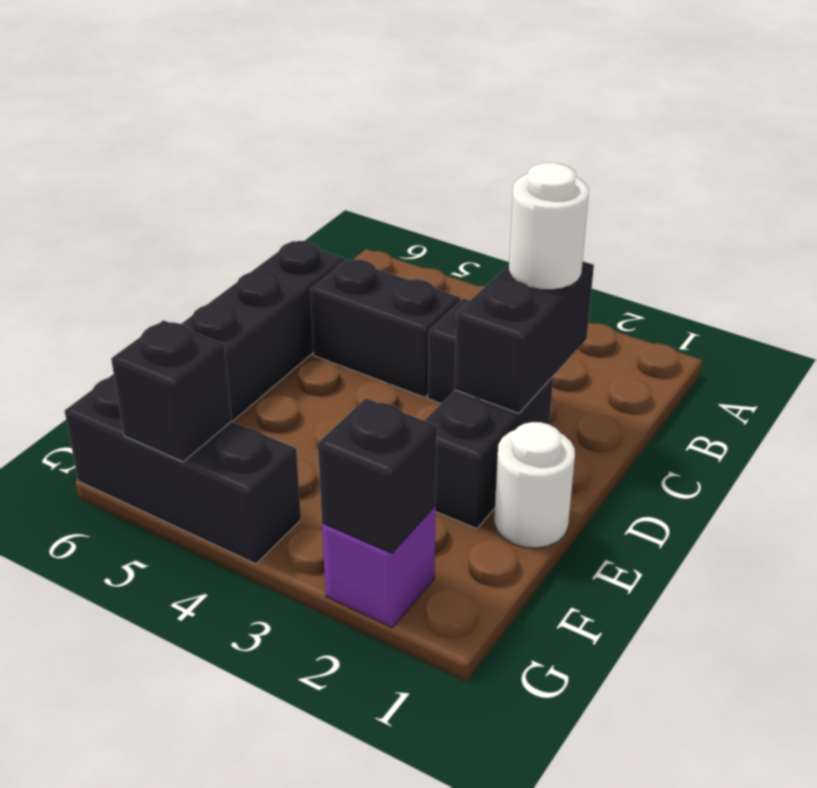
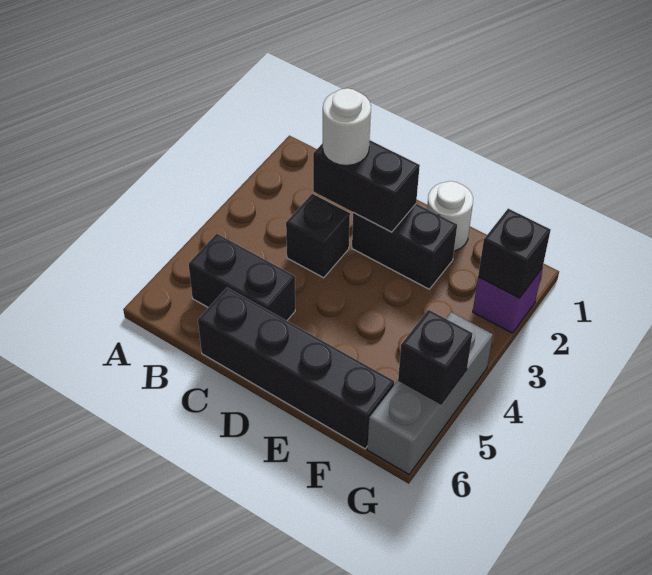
black 1x2 brick [310,259,460,397] -> black 1x2 brick turned to [189,234,295,321]
black 1x3 brick [65,374,301,564] -> grey 1x3 brick [367,312,493,474]

